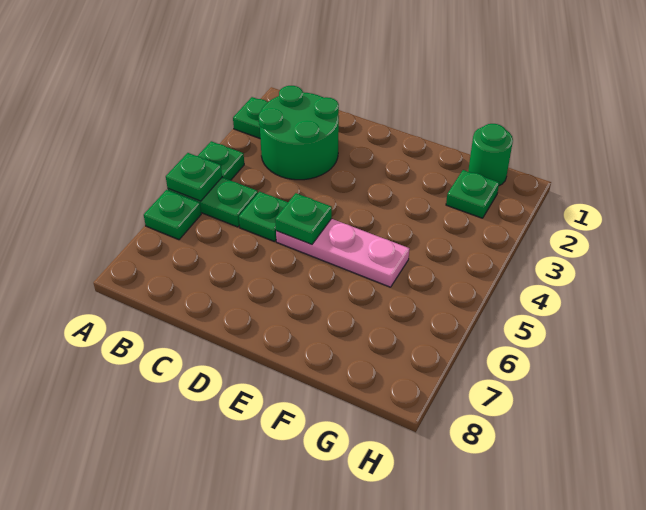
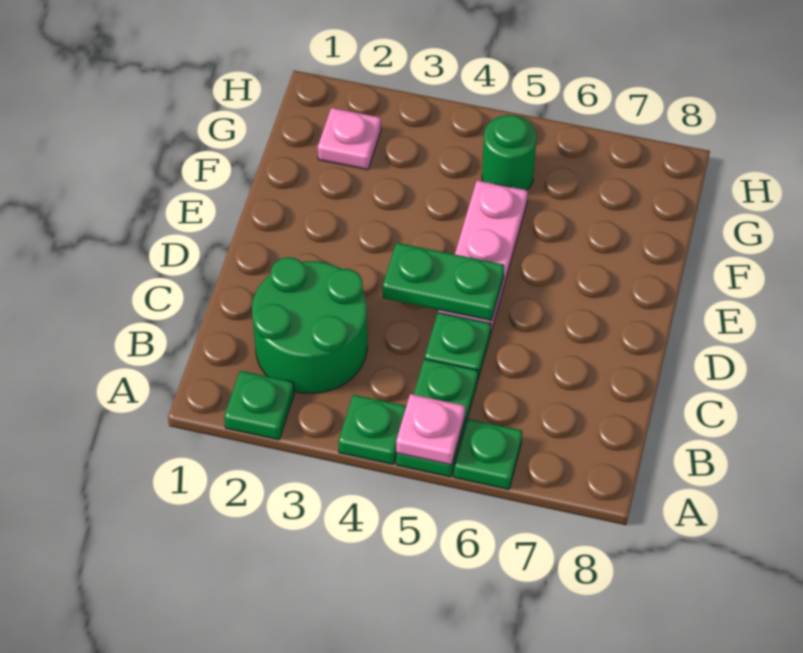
green 1x1 plate [166,153,222,201] -> pink 1x1 plate [396,394,465,465]
green 1x1 plate [275,193,332,244] -> green 1x2 plate [383,243,504,321]
green 1x1 round brick [468,124,513,186] -> green 1x1 round brick moved to [482,115,537,190]
green 1x1 plate [446,170,499,218] -> pink 1x1 plate [318,108,381,170]

